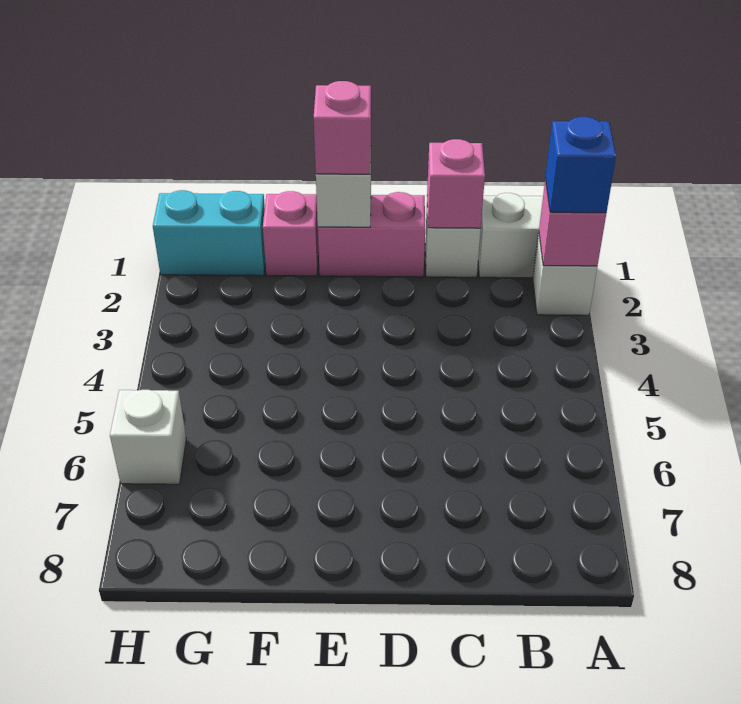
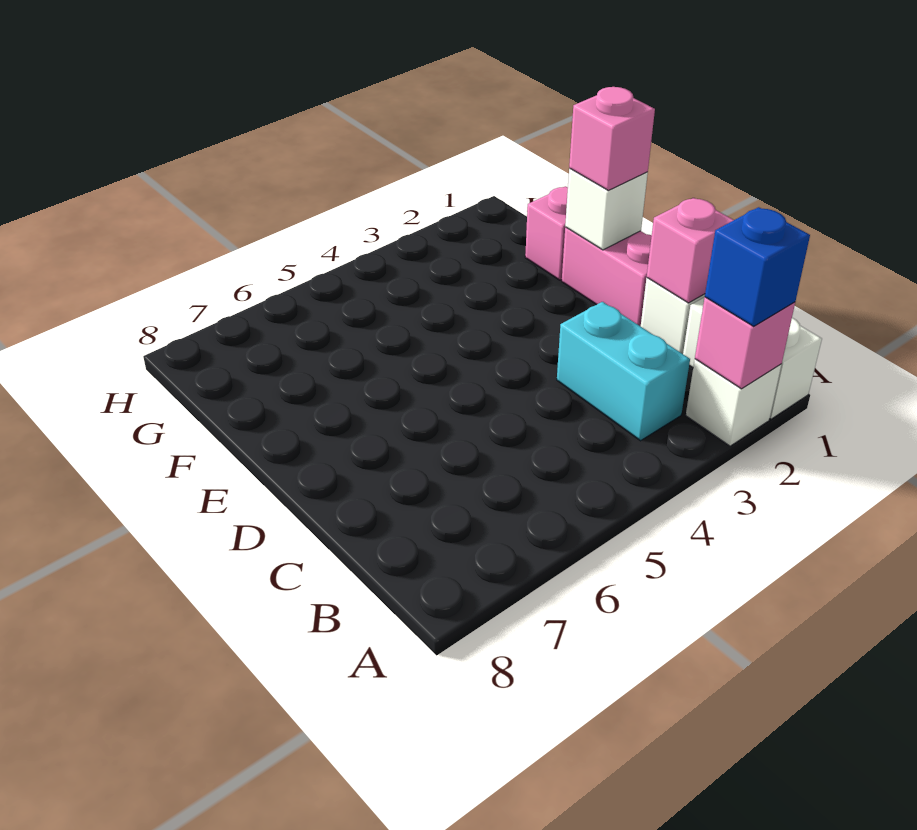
cyan 1x2 brick [153,190,265,276] -> cyan 1x2 brick moved to [557,302,690,441]
white 1x1 brick [110,390,186,484] -> none

